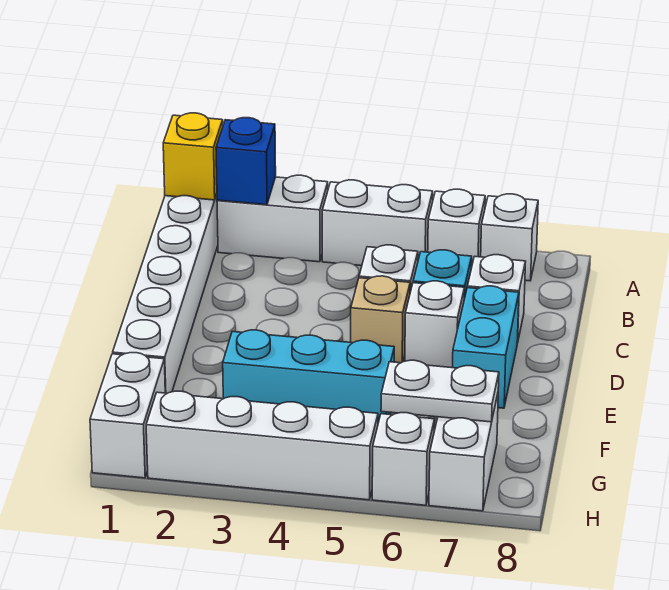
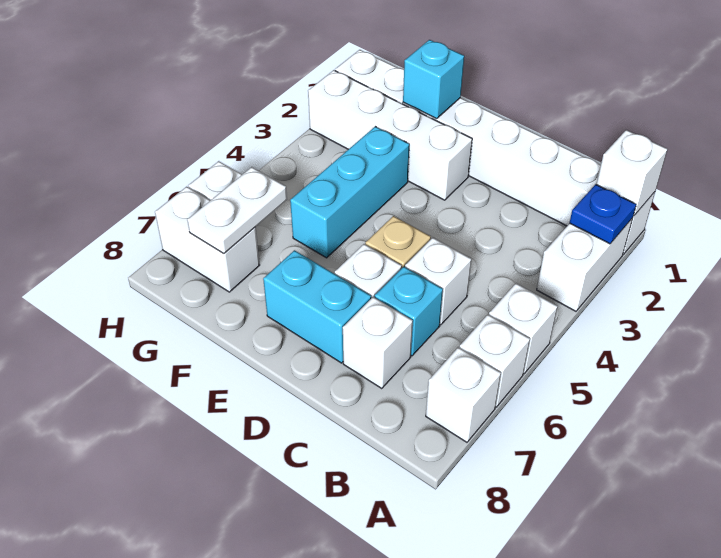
yellow 1x1 brick [163,113,223,200] -> white 1x1 brick [597,130,668,216]
blue 1x1 brick [216,118,276,205] -> blue 1x1 plate [570,184,636,244]
white 1x2 brick [322,180,433,266] -> white 1x1 brick [489,283,558,374]
none -> cyan 1x1 brick [403,40,464,119]
white 1x4 brick [146,391,378,500] -> white 1x4 brick turned to [308,70,472,200]

